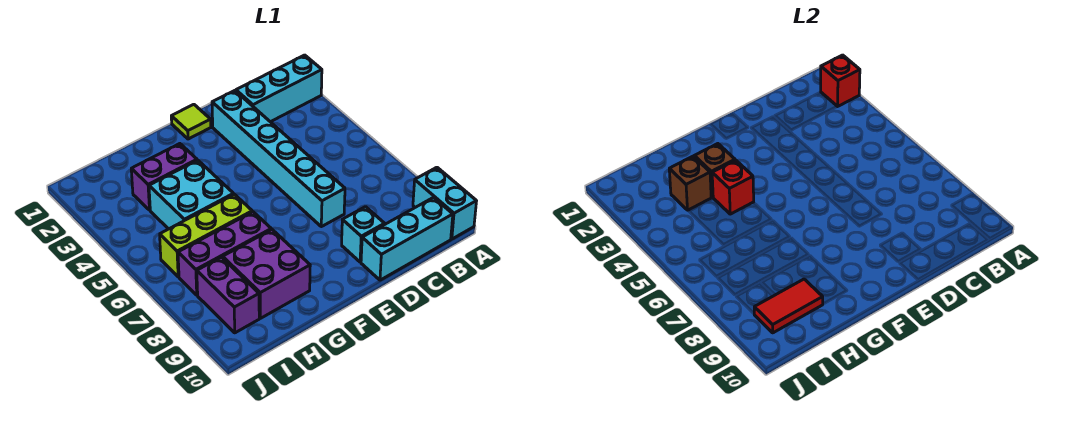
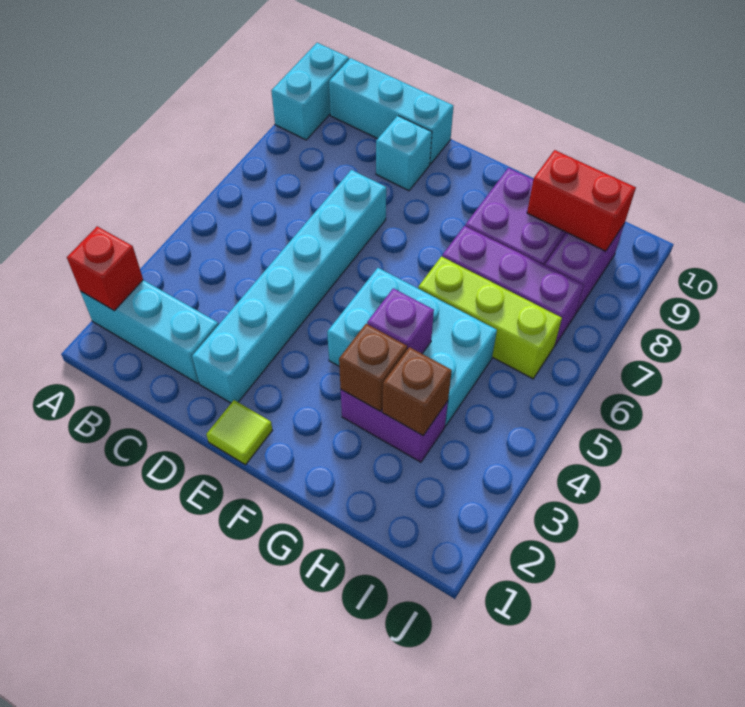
cyan 2x2 brick [149,160,234,229] -> cyan 2x3 brick [327,268,497,426]
red 1x1 brick [712,160,754,214] -> purple 1x1 brick [367,288,434,354]
red 1x2 tile [754,279,823,333] -> red 1x2 brick [527,150,636,251]

